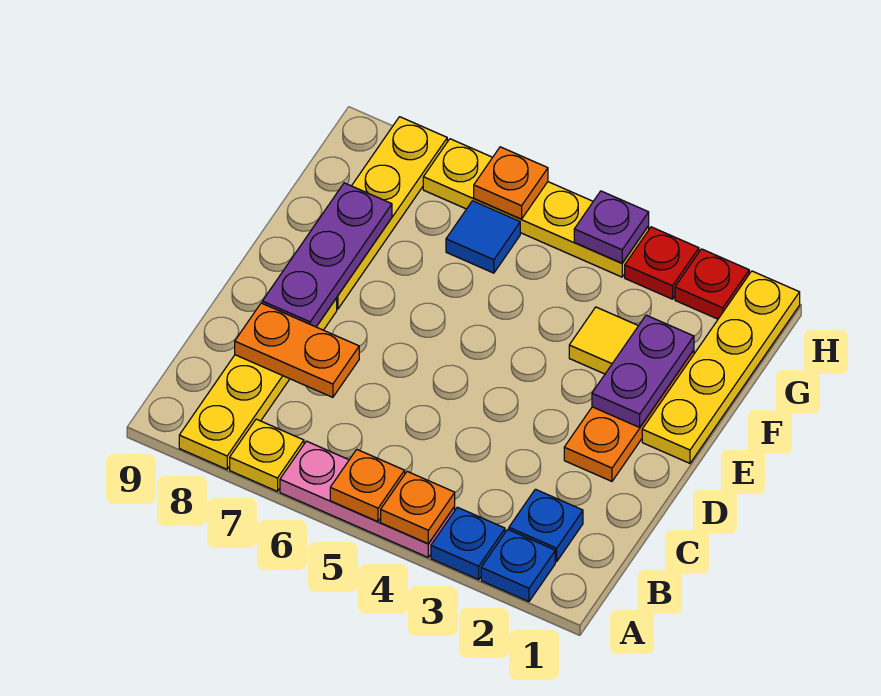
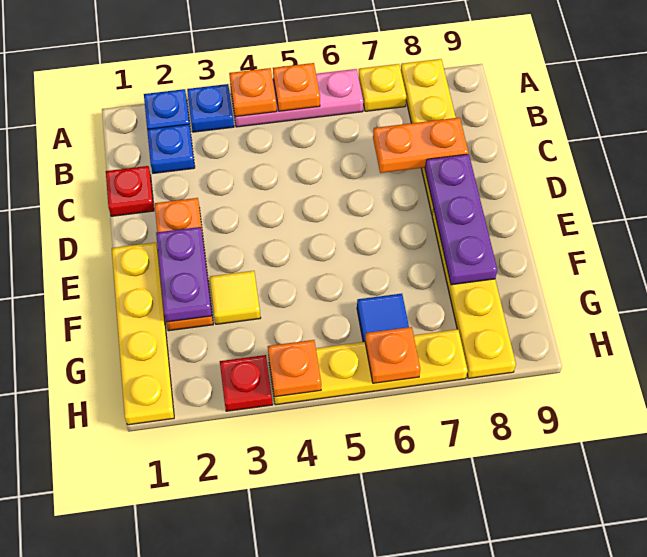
red 1x1 plate [675,249,749,319] -> red 1x1 plate moved to [106,166,154,216]
purple 1x1 plate [574,191,649,263] -> orange 1x1 plate [268,340,321,397]

